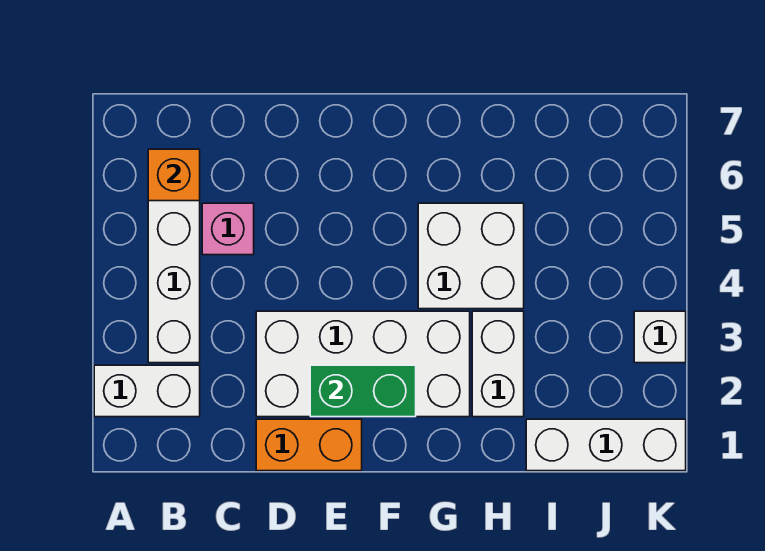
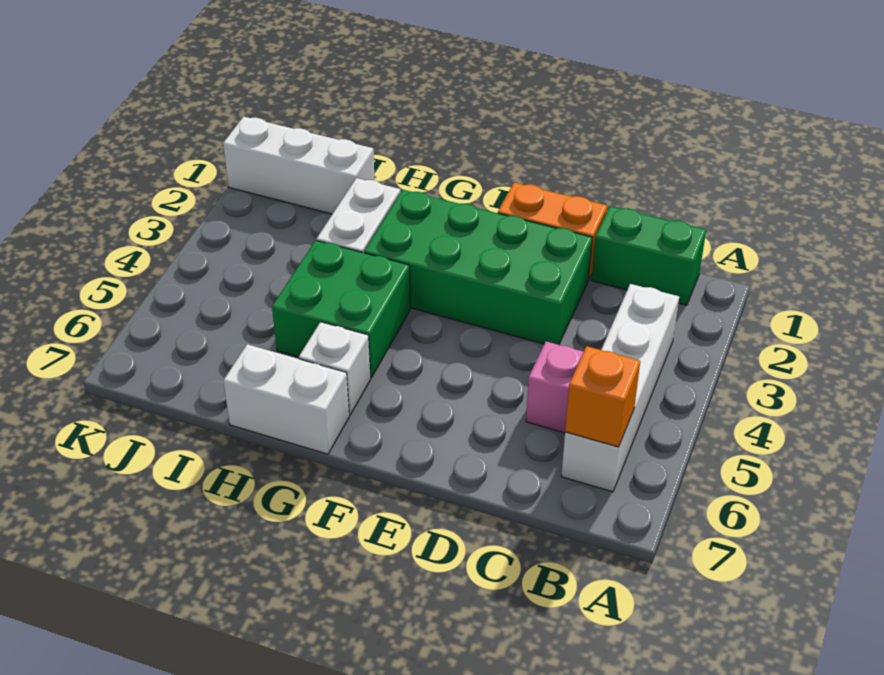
white 1x2 brick [94,365,200,417] -> white 1x2 brick moved to [223,344,349,454]
white 2x4 brick [256,311,470,417] -> green 2x4 brick [364,190,592,345]
green 1x2 brick [310,365,416,417] -> green 1x2 brick moved to [591,206,706,305]
white 2x2 brick [418,203,524,309] -> green 2x2 brick [272,240,410,378]
white 1x1 brick [634,311,686,363] -> white 1x1 brick moved to [299,322,371,415]

